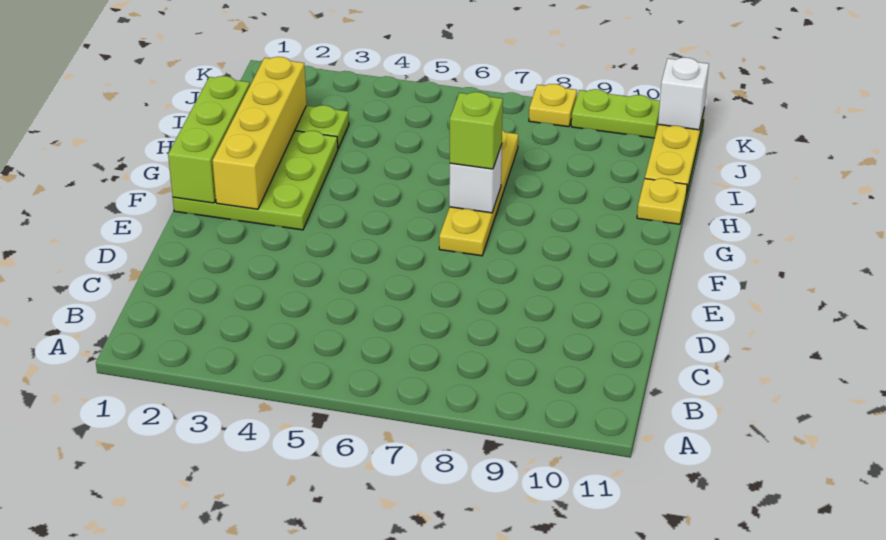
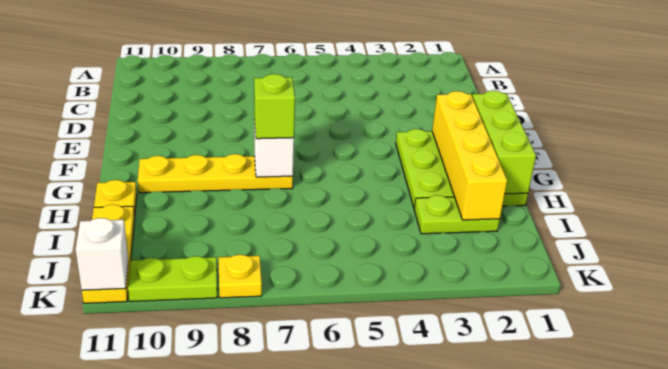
yellow 1x4 plate [439,130,518,256] -> yellow 1x4 plate turned to [138,154,293,193]

